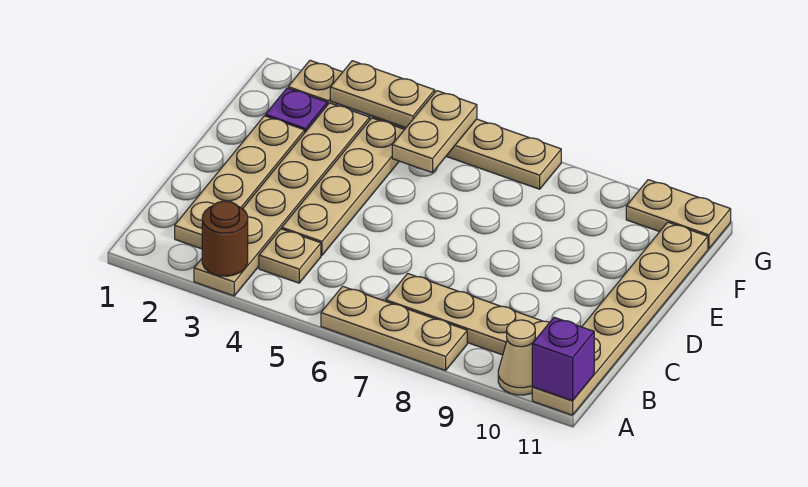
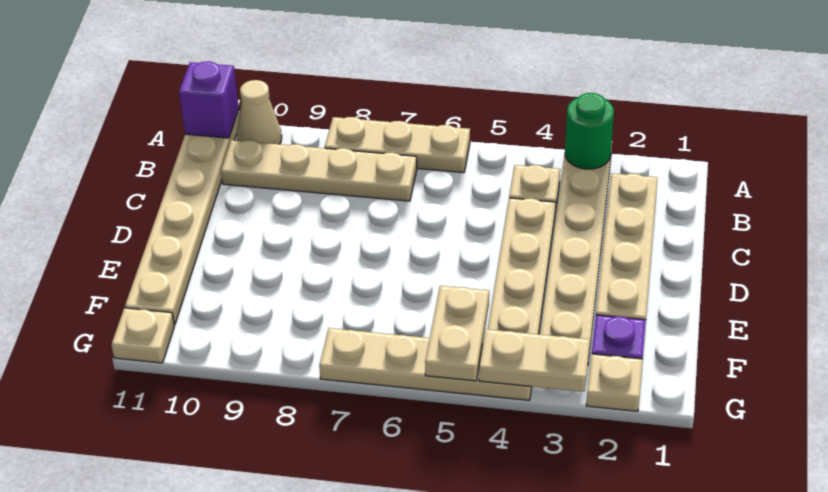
brown 1x1 round brick [202,201,248,276] -> green 1x1 round brick [565,93,614,169]
tan 1x2 plate [626,180,731,249] -> tan 1x1 plate [111,308,174,363]

